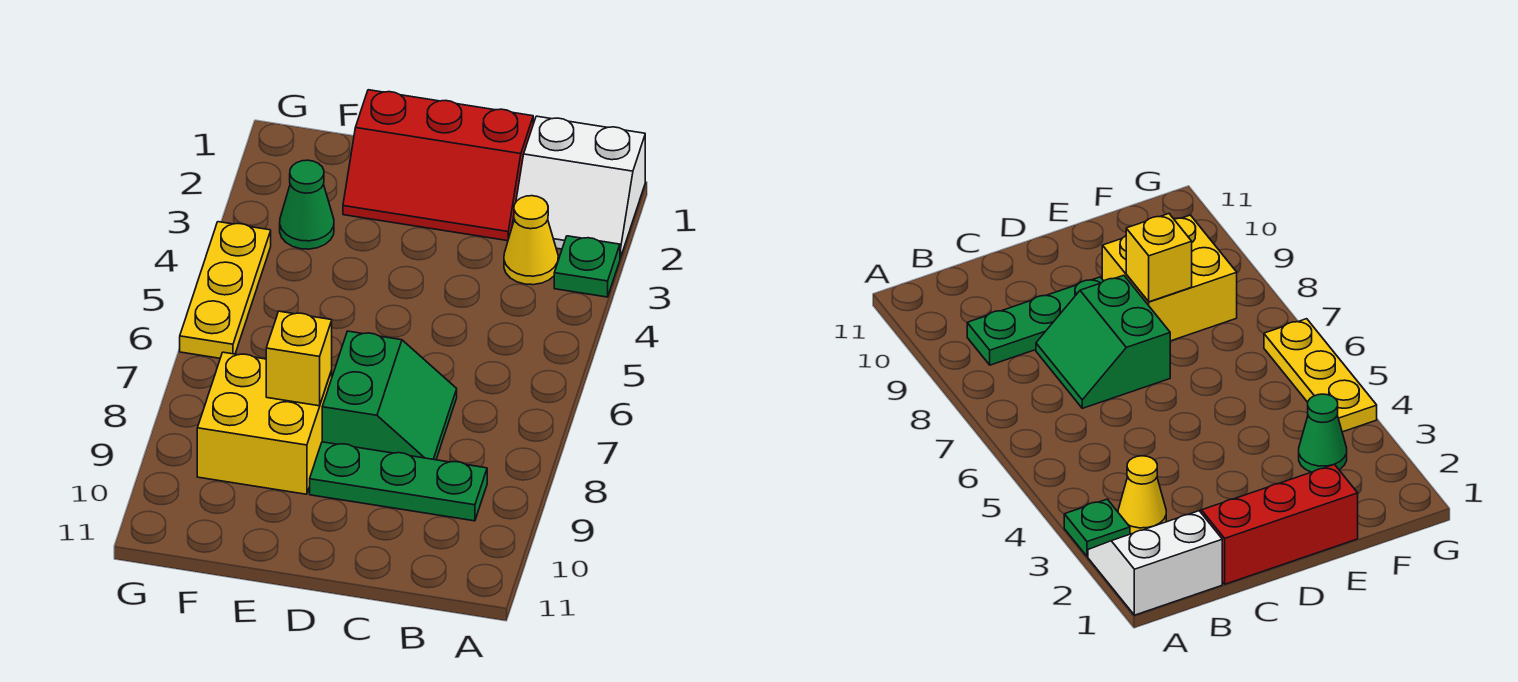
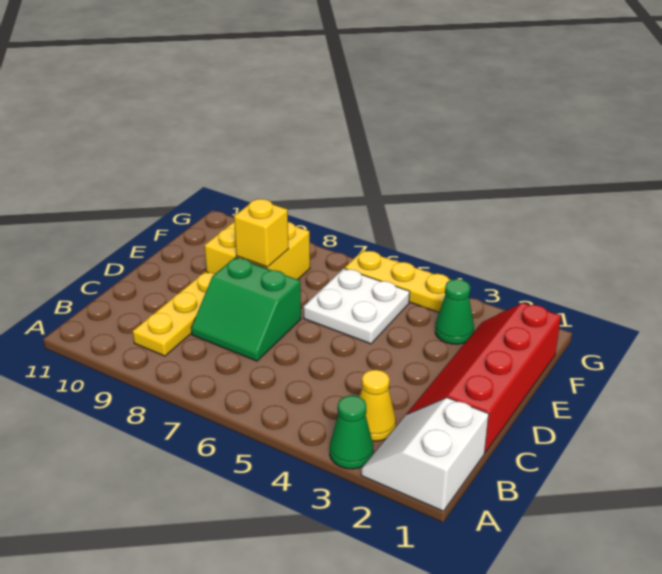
green 1x1 plate [554,236,620,297] -> green 1x1 cone [330,395,373,469]
green 1x3 plate [310,442,487,521] -> yellow 1x3 plate [133,272,216,356]
red 2x3 slope [343,90,533,241] -> red 2x4 slope [406,303,561,453]
none -> white 2x2 plate [304,268,410,344]

